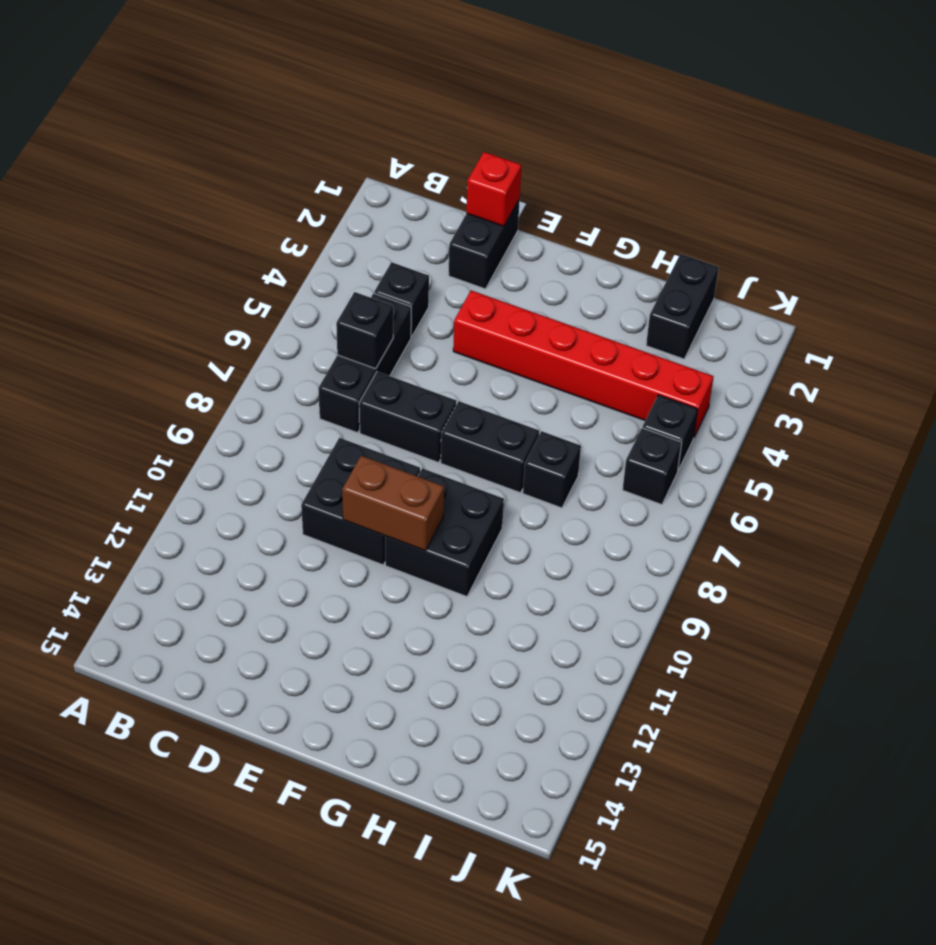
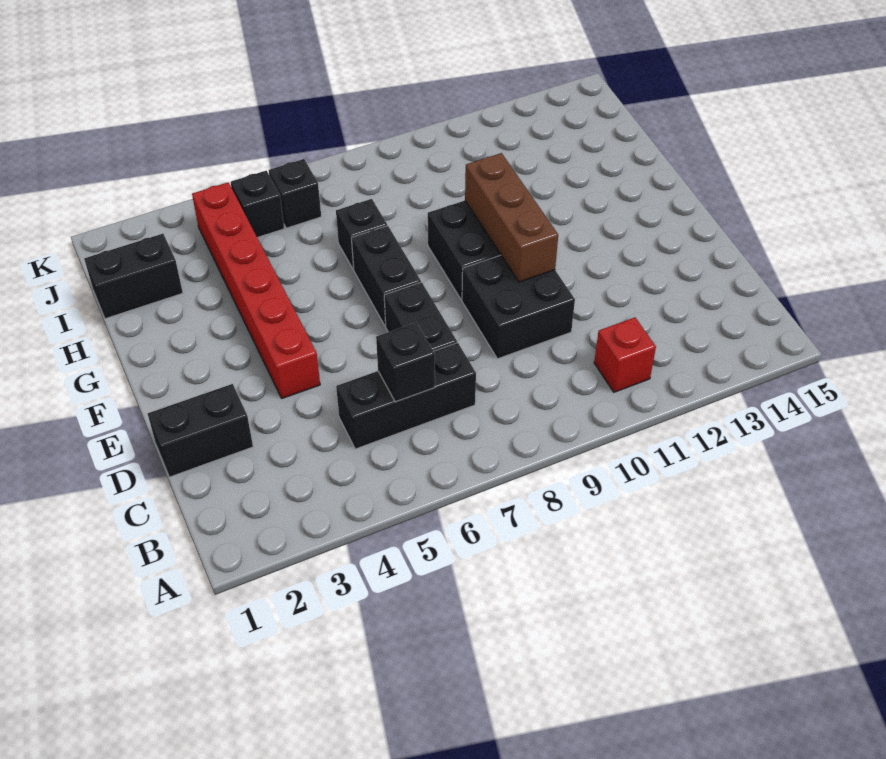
black 1x1 brick [374,262,429,337] -> none
red 1x1 brick [466,152,521,226] -> red 1x1 brick moved to [594,317,656,392]
brown 1x2 brick [342,456,444,551] -> brown 1x3 brick [465,153,558,282]

